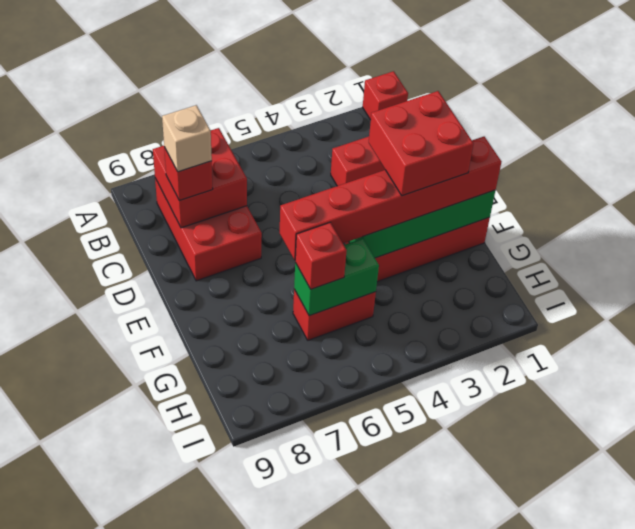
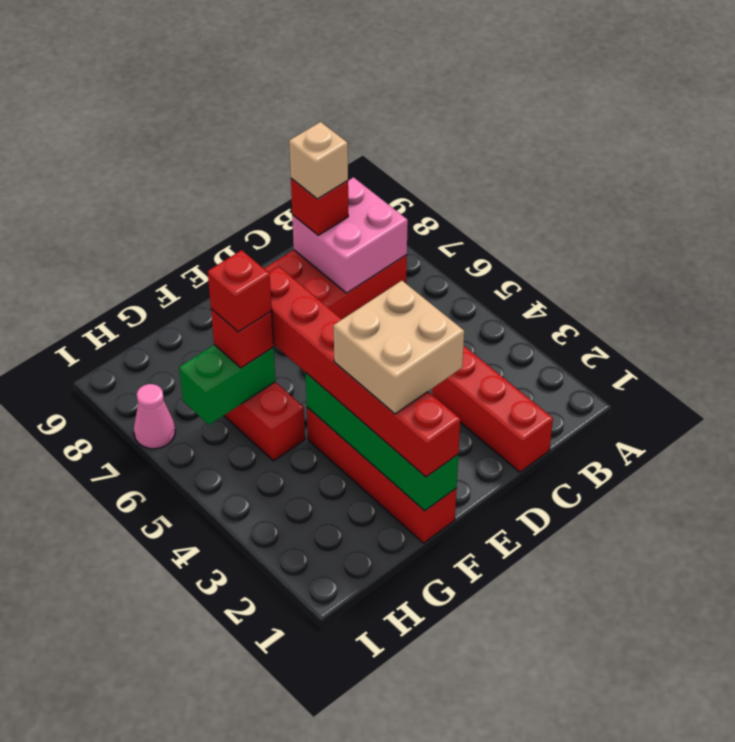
red 1x1 brick [363,71,408,120] -> red 1x1 brick moved to [208,250,272,332]
red 2x2 brick [153,128,247,228] -> pink 2x2 brick [292,177,408,293]
red 2x2 brick [369,91,474,196] -> tan 2x2 brick [334,281,464,414]
green 1x2 brick [294,238,379,316] -> green 1x2 brick turned to [179,345,275,425]
none -> pink 1x1 cone [134,384,175,449]

